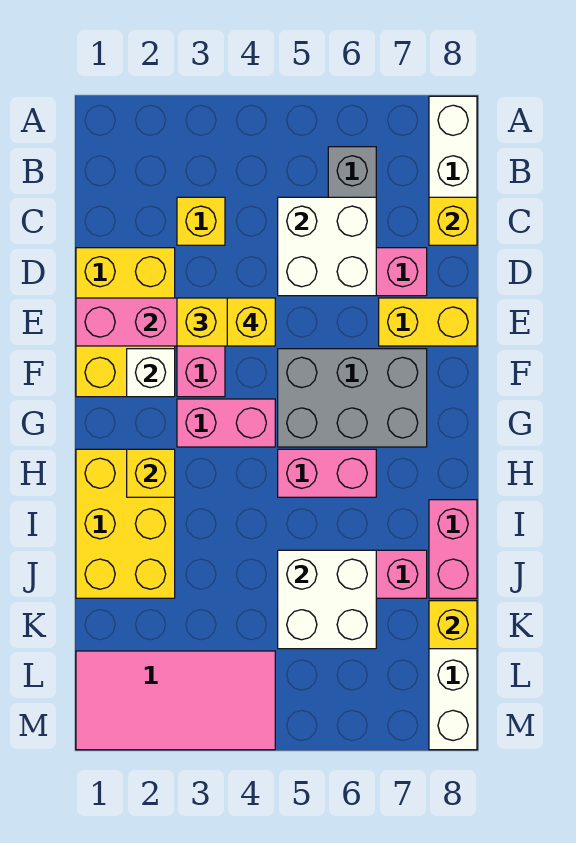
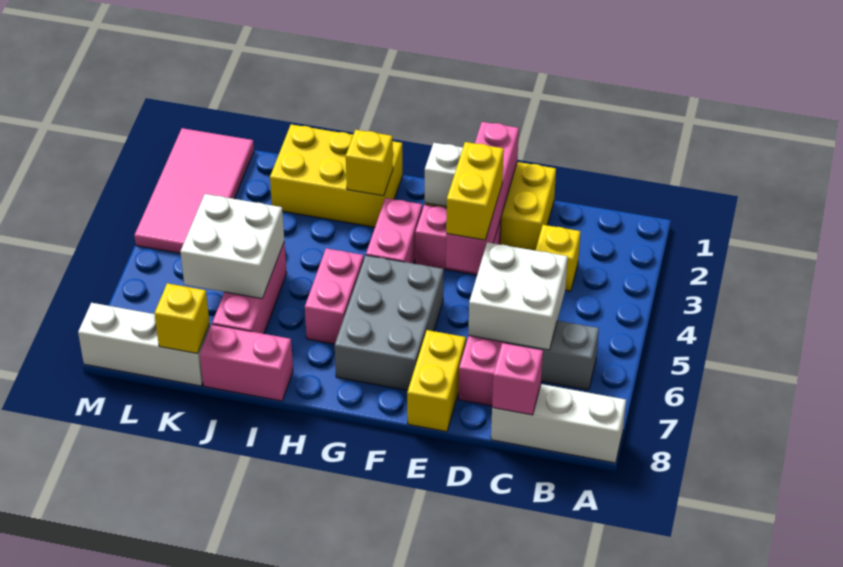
yellow 1x1 brick [429,197,477,245] -> pink 1x1 brick [492,343,543,415]
yellow 1x1 brick [227,298,275,346] -> none

